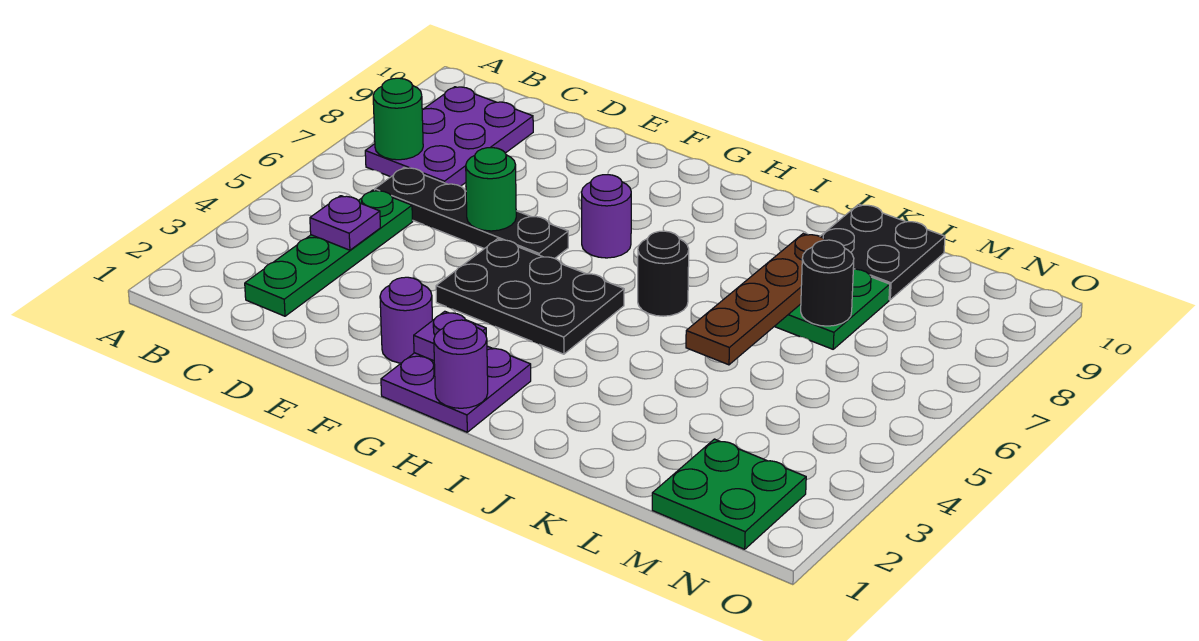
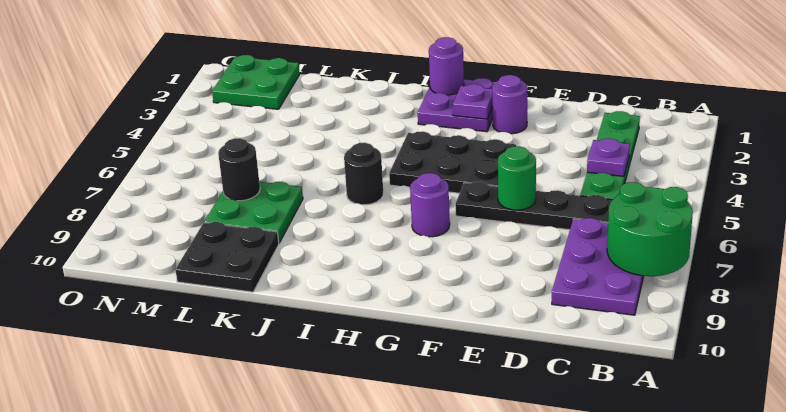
green 1x1 round brick [373,78,423,160] -> green 2x2 round brick [607,182,693,276]
brown 1x4 plate [686,234,825,365] -> none

